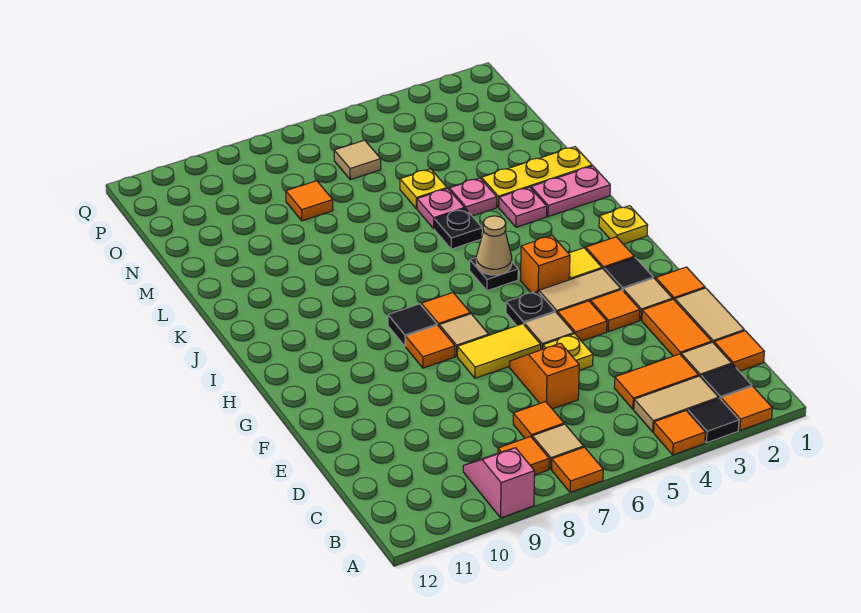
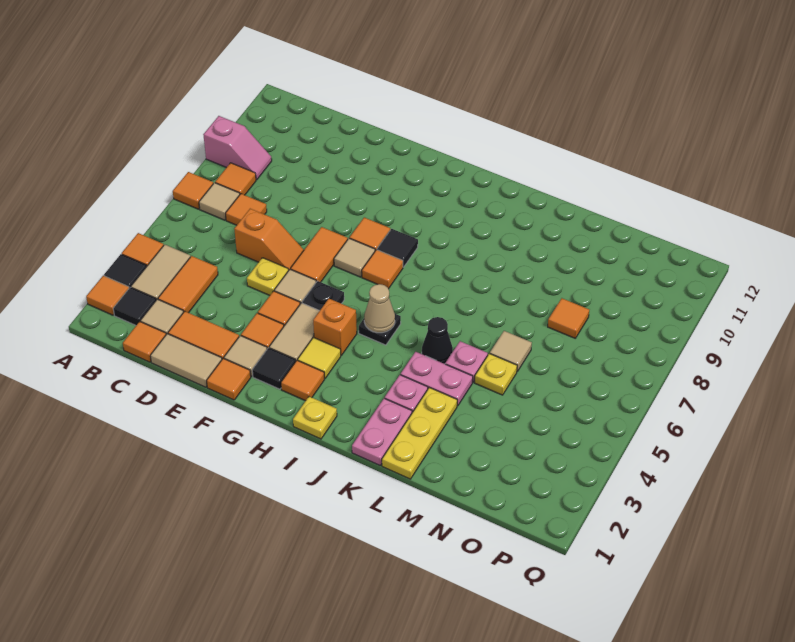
yellow 1x2 tile [457,324,541,378] -> orange 1x2 tile [291,227,348,282]
black 1x1 plate [434,209,482,249] -> black 1x1 cone [422,317,453,364]
pink 1x1 plate [449,178,497,216] -> pink 1x2 plate [401,352,473,406]
tan 1x1 tile [334,140,381,180] -> tan 1x1 tile moved to [490,331,532,371]

